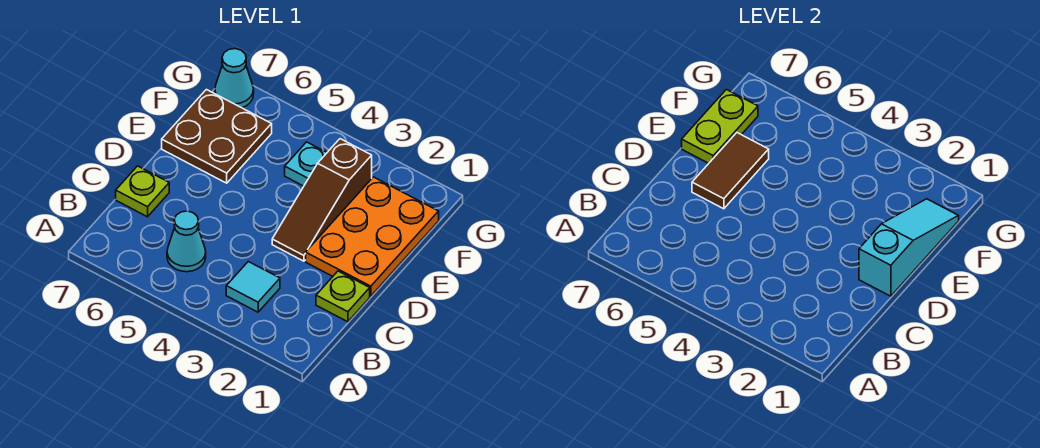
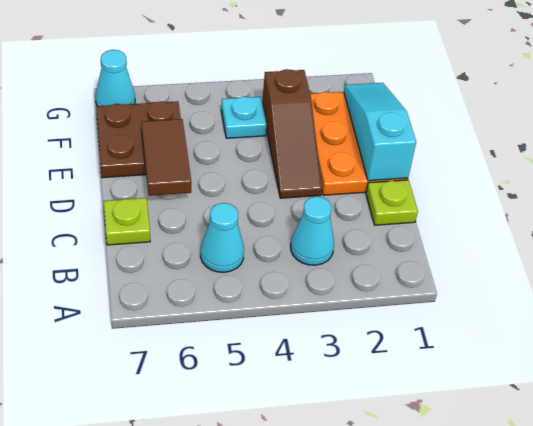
cyan 1x1 tile [226,262,280,312] -> cyan 1x1 cone [291,196,334,265]
lime 1x2 plate [682,90,758,163] -> none

